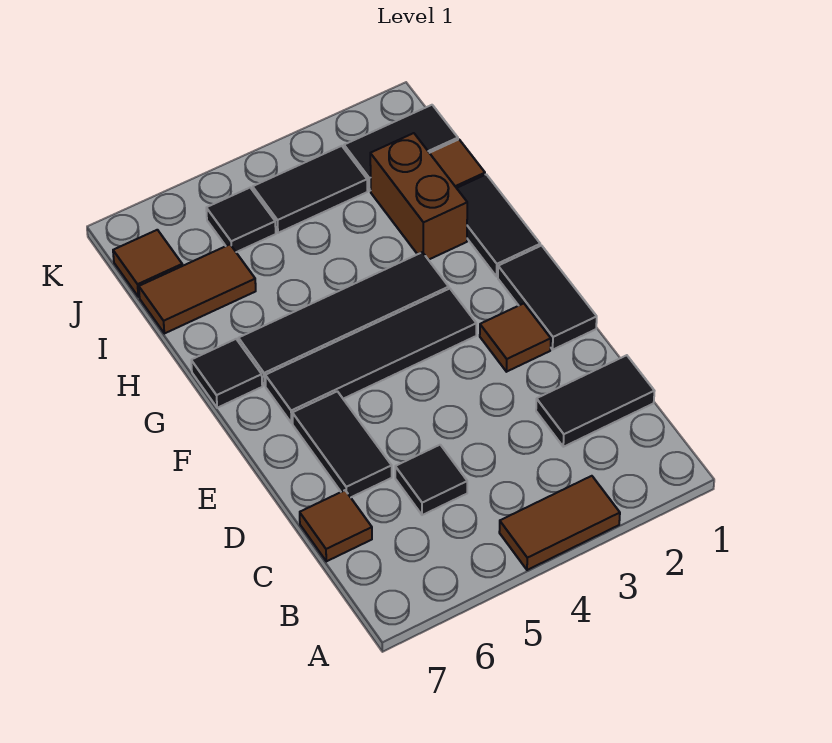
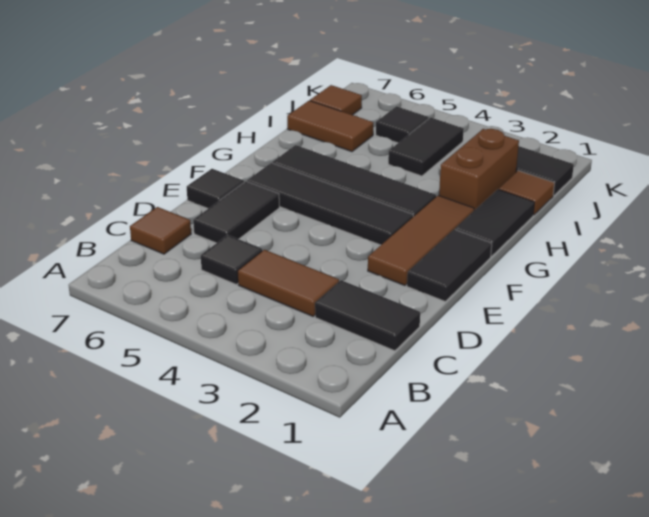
brown 1x2 tile [499,476,620,570] -> brown 1x2 tile moved to [238,250,339,316]
brown 1x1 tile [480,303,551,372] -> brown 1x3 tile [368,195,474,286]
black 1x1 tile [191,339,262,408] -> black 1x1 tile moved to [187,169,244,209]
black 1x2 tile [253,146,367,233] -> black 1x2 tile turned to [388,118,464,176]

